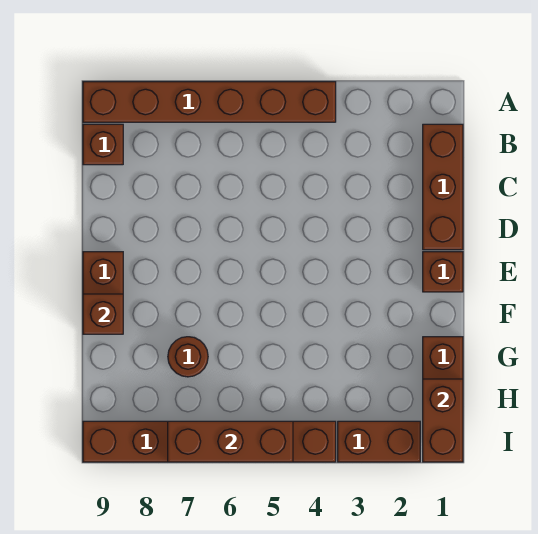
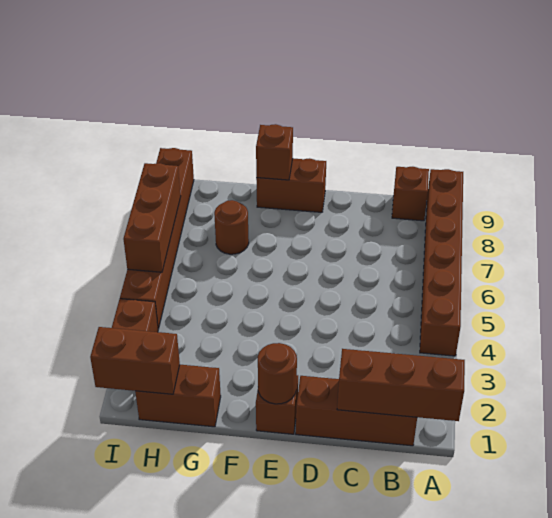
none -> brown 1x3 brick [337,349,465,421]
none -> brown 1x1 round brick [258,343,297,404]

